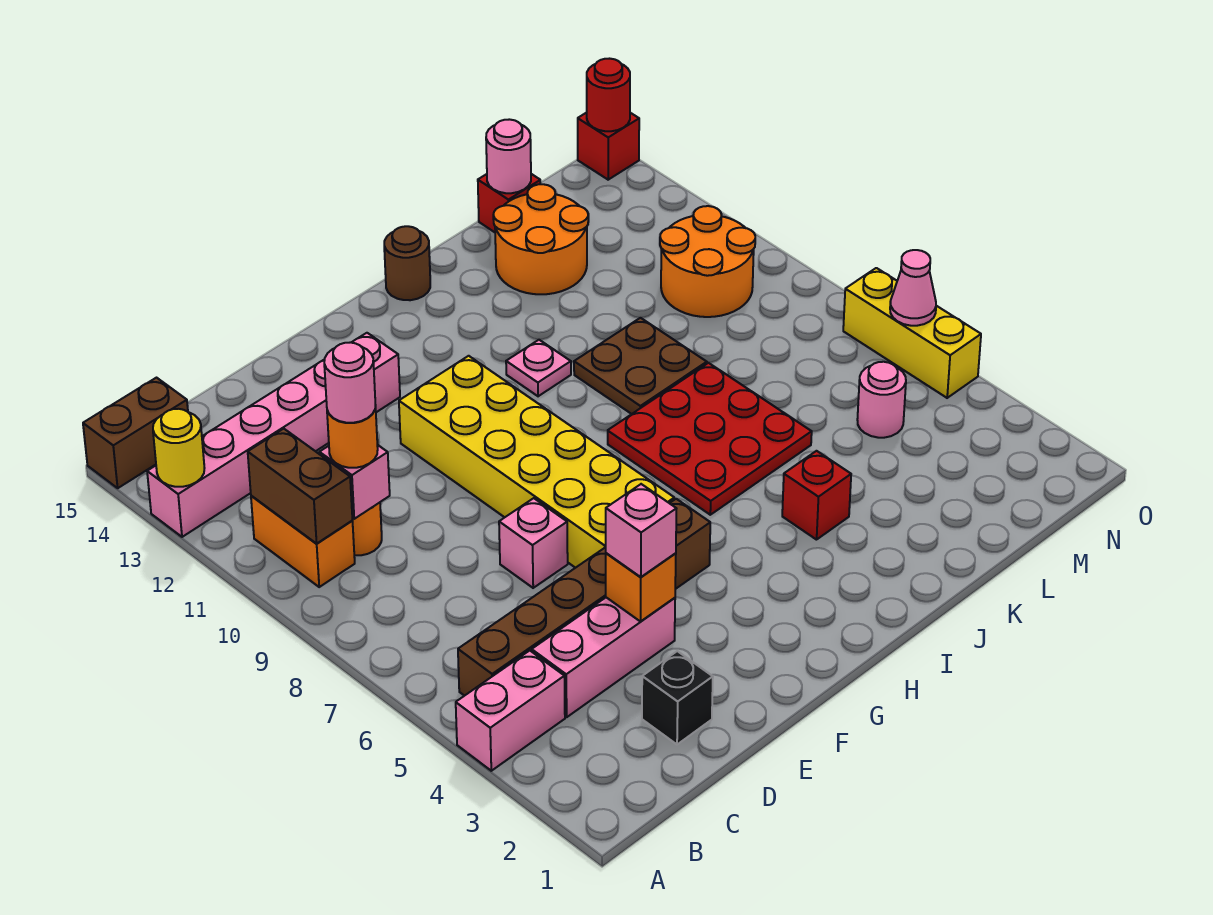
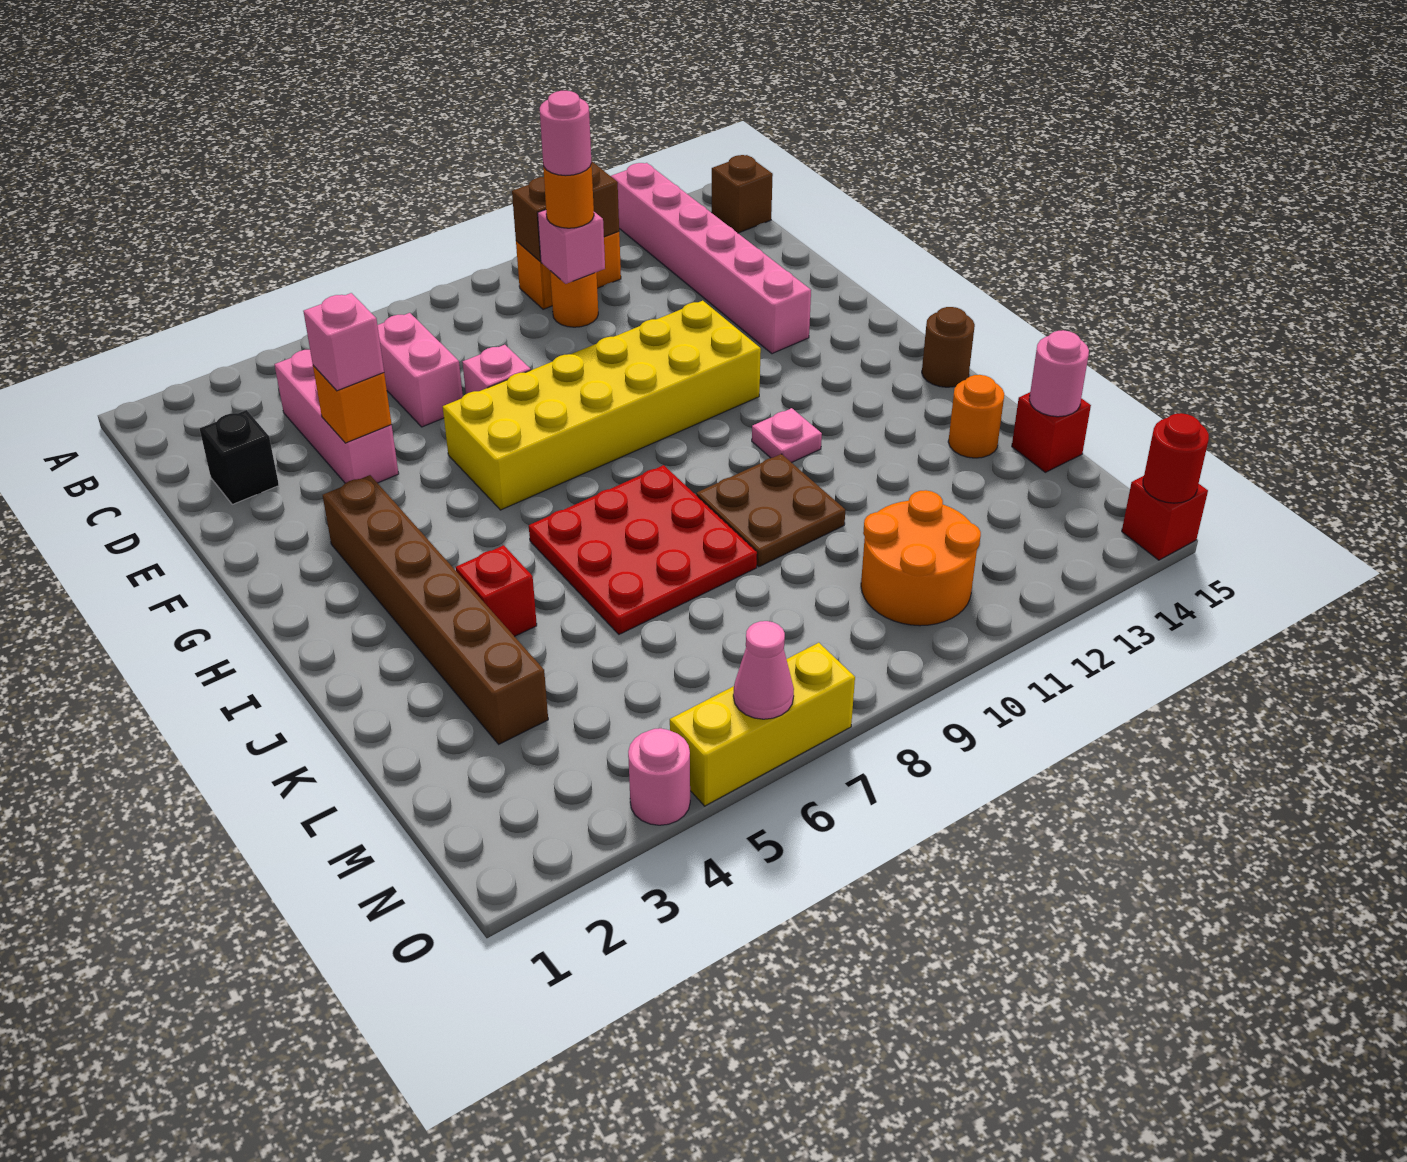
pink 1x2 brick [456,651,565,771] -> pink 1x2 brick moved to [378,313,463,427]
yellow 1x1 round brick [153,409,204,487] -> none
brown 1x2 brick [83,378,188,488] -> brown 1x1 brick [712,155,773,233]
brown 1x6 brick [458,499,710,696] -> brown 1x6 brick moved to [323,475,548,744]
orange 2x2 round brick [493,184,588,294] -> orange 1x1 round brick [948,375,1004,458]
pink 1x1 round brick [857,362,906,438] -> pink 1x1 round brick moved to [628,728,690,825]

